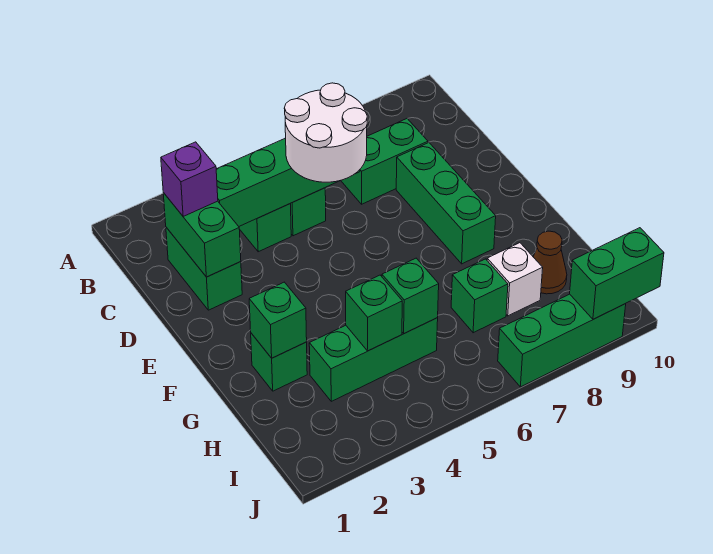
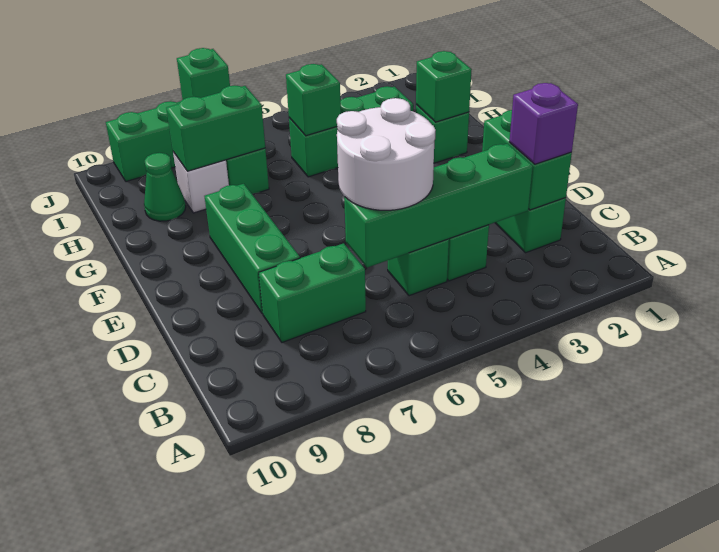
green 1x1 brick [346,275,402,351] -> green 1x1 brick moved to [177,48,230,100]
brown 1x1 cone [533,231,567,294] -> green 1x1 cone [144,153,186,221]
green 1x2 brick [570,228,664,319] -> green 1x2 brick moved to [166,85,265,171]

